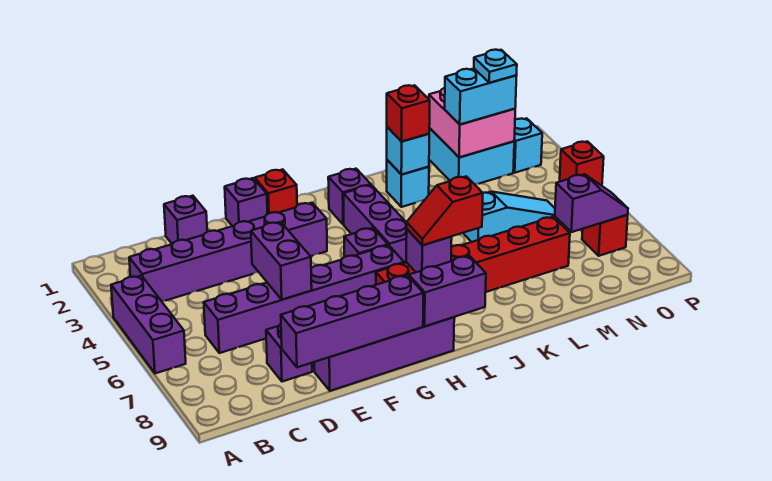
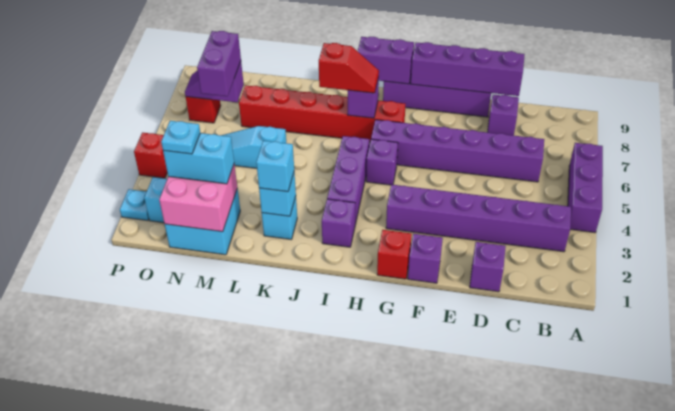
purple 1x2 brick [251,222,312,300] -> purple 1x2 brick moved to [197,31,241,96]
red 1x1 brick [387,85,430,142] -> cyan 1x1 brick [256,141,294,192]
none -> cyan 1x1 plate [120,189,149,221]

